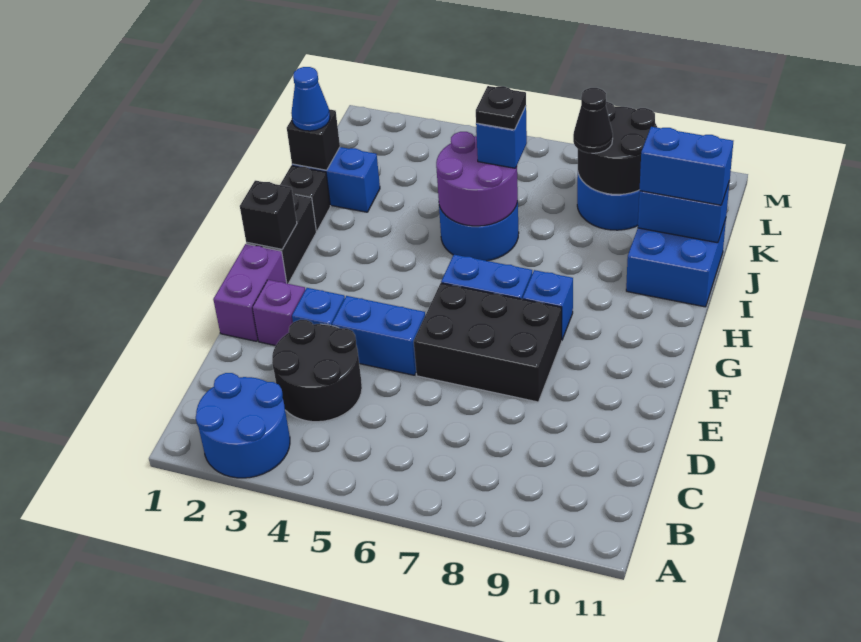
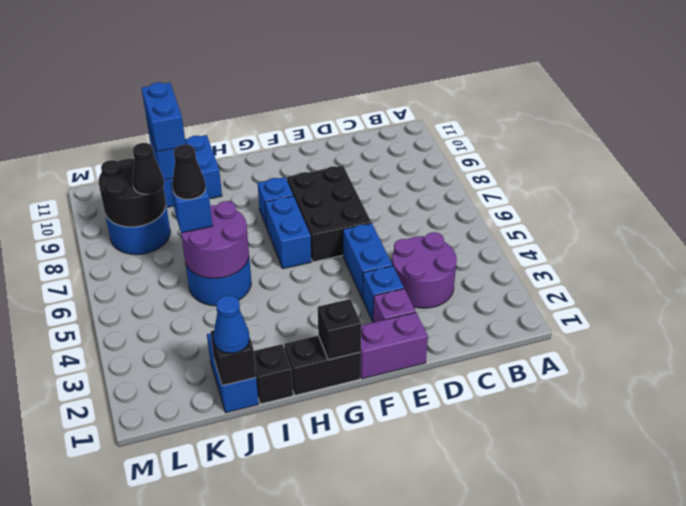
blue 2x2 round brick [196,373,290,478] -> none
black 2x2 round brick [272,320,362,422] -> purple 2x2 round brick [392,232,457,308]
black 1x1 plate [476,86,526,130] -> black 1x1 cone [172,145,206,200]

